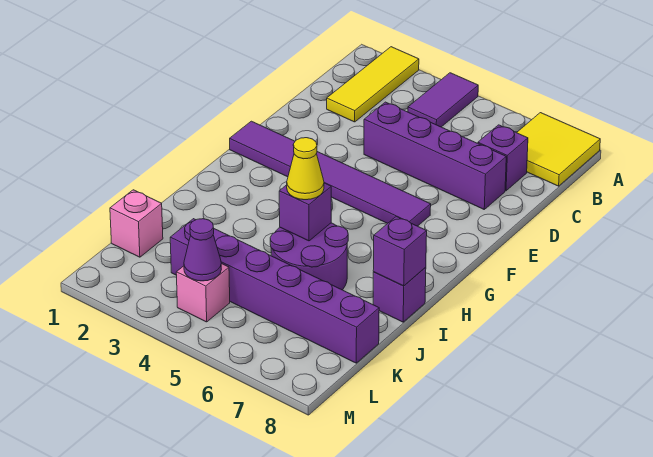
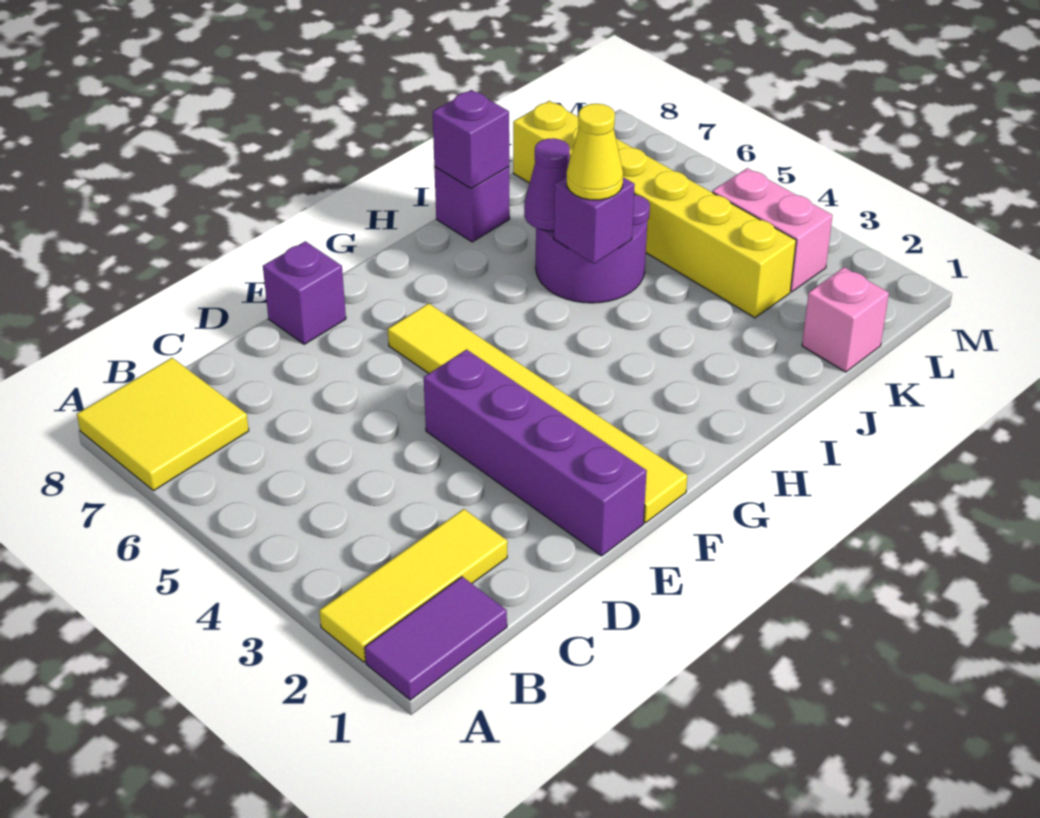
purple 1x2 tile [408,73,478,127] -> purple 1x2 tile moved to [365,577,507,700]
purple 1x1 brick [478,125,528,191] -> purple 1x1 brick moved to [263,241,346,344]
purple 1x4 brick [364,102,506,209] -> purple 1x4 brick moved to [424,350,647,556]
purple 1x6 tile [230,121,431,226] -> yellow 1x6 tile [388,303,687,523]
purple 1x6 brick [170,219,379,363] -> yellow 1x6 brick [513,101,796,318]
pink 1x1 brick [176,263,230,322] -> pink 1x2 brick [712,168,833,292]
purple 1x1 cone [184,219,221,281] -> purple 1x1 cone moved to [524,138,570,231]

